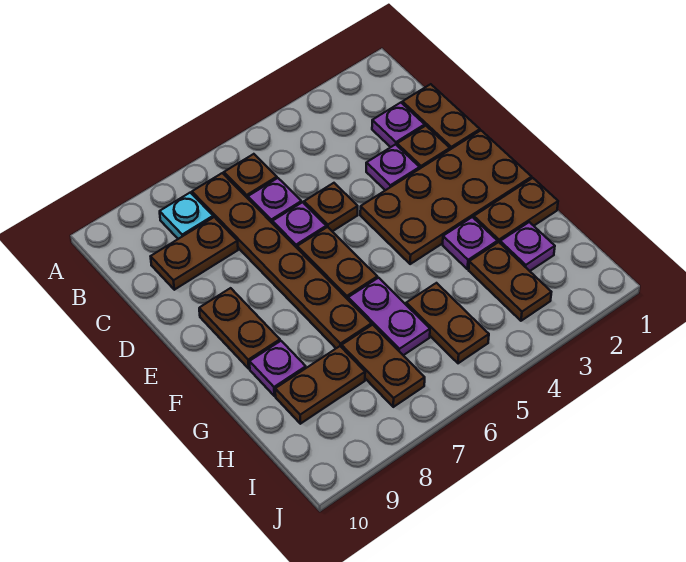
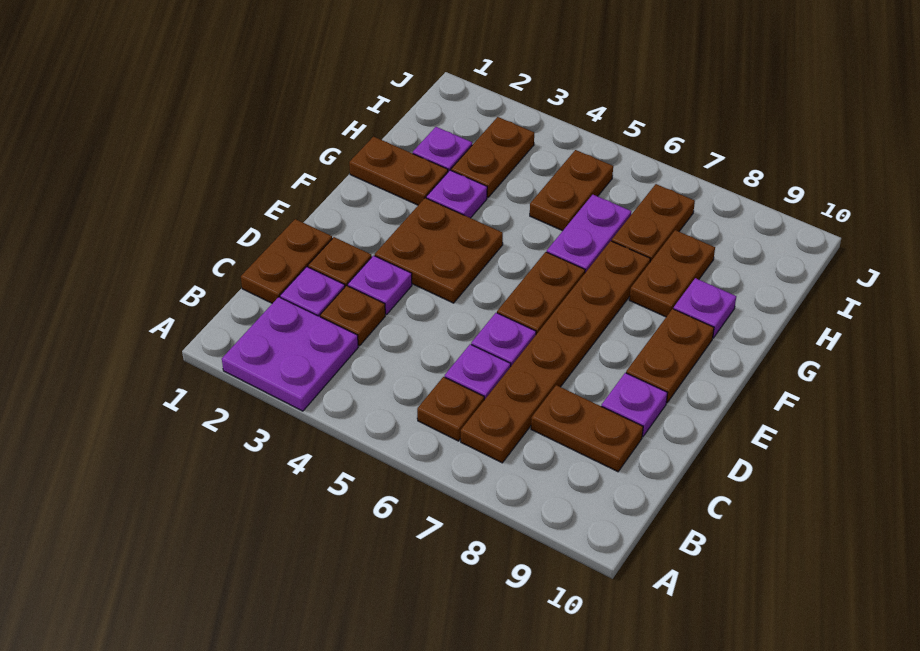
none -> purple 2x2 plate [222,297,358,411]
cyan 1x1 plate [160,193,213,239] -> none
brown 1x1 plate [304,183,358,231] -> brown 1x1 plate moved to [320,286,385,346]
none -> purple 1x1 plate [601,373,667,437]
brown 2x4 plate [360,131,532,264] -> brown 2x2 plate [375,198,503,303]
brown 1x2 plate [275,346,365,424] -> brown 1x2 plate turned to [629,230,715,317]

